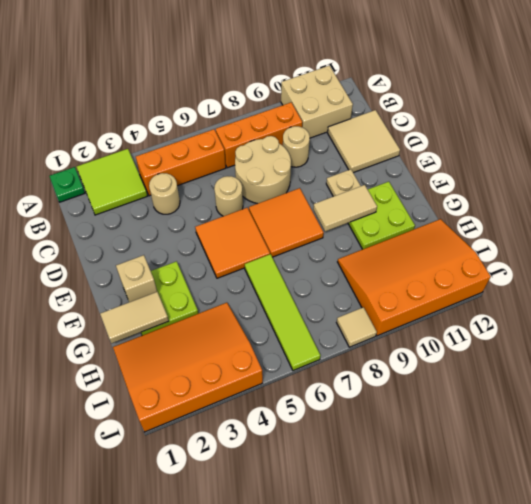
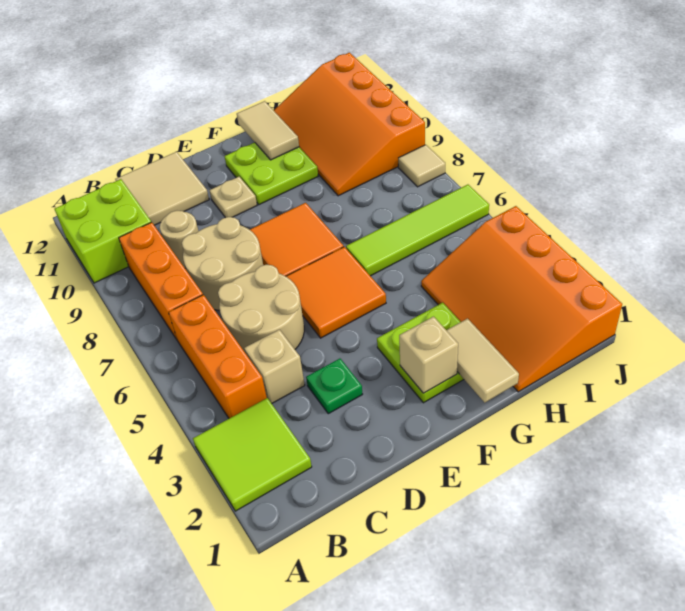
green 1x1 plate [49,167,85,202] -> green 1x1 plate moved to [306,359,363,414]
tan 2x2 brick [281,66,353,138] -> lime 2x2 brick [55,179,151,283]
tan 1x1 round brick [149,173,180,214] -> tan 1x1 brick [244,330,305,404]
tan 1x1 round brick [214,176,243,216] -> tan 2x2 round brick [218,265,304,352]
tan 1x2 tile [313,185,377,231] -> tan 1x2 tile moved to [237,101,299,160]

